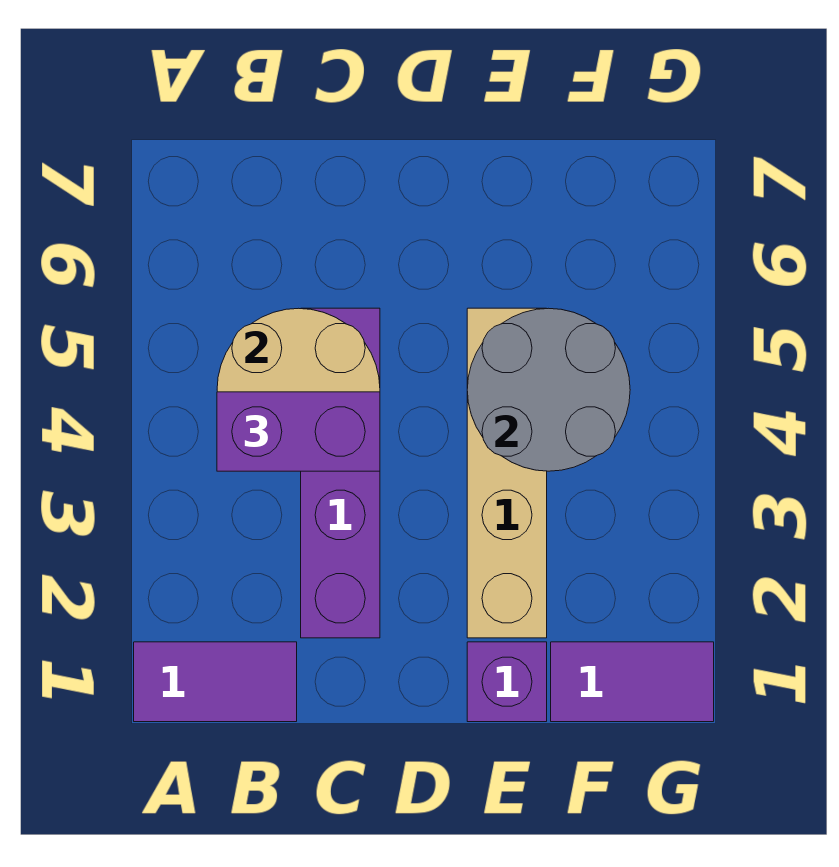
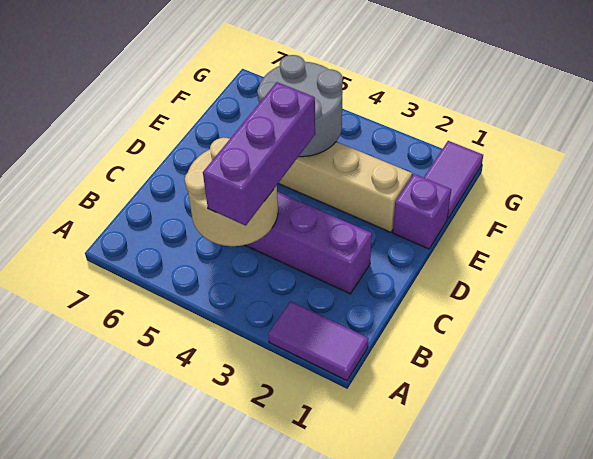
purple 1x2 tile [134,642,297,722] -> purple 1x2 tile turned to [268,301,369,381]
purple 1x2 brick [217,392,380,471] -> purple 1x3 brick [203,82,315,226]

